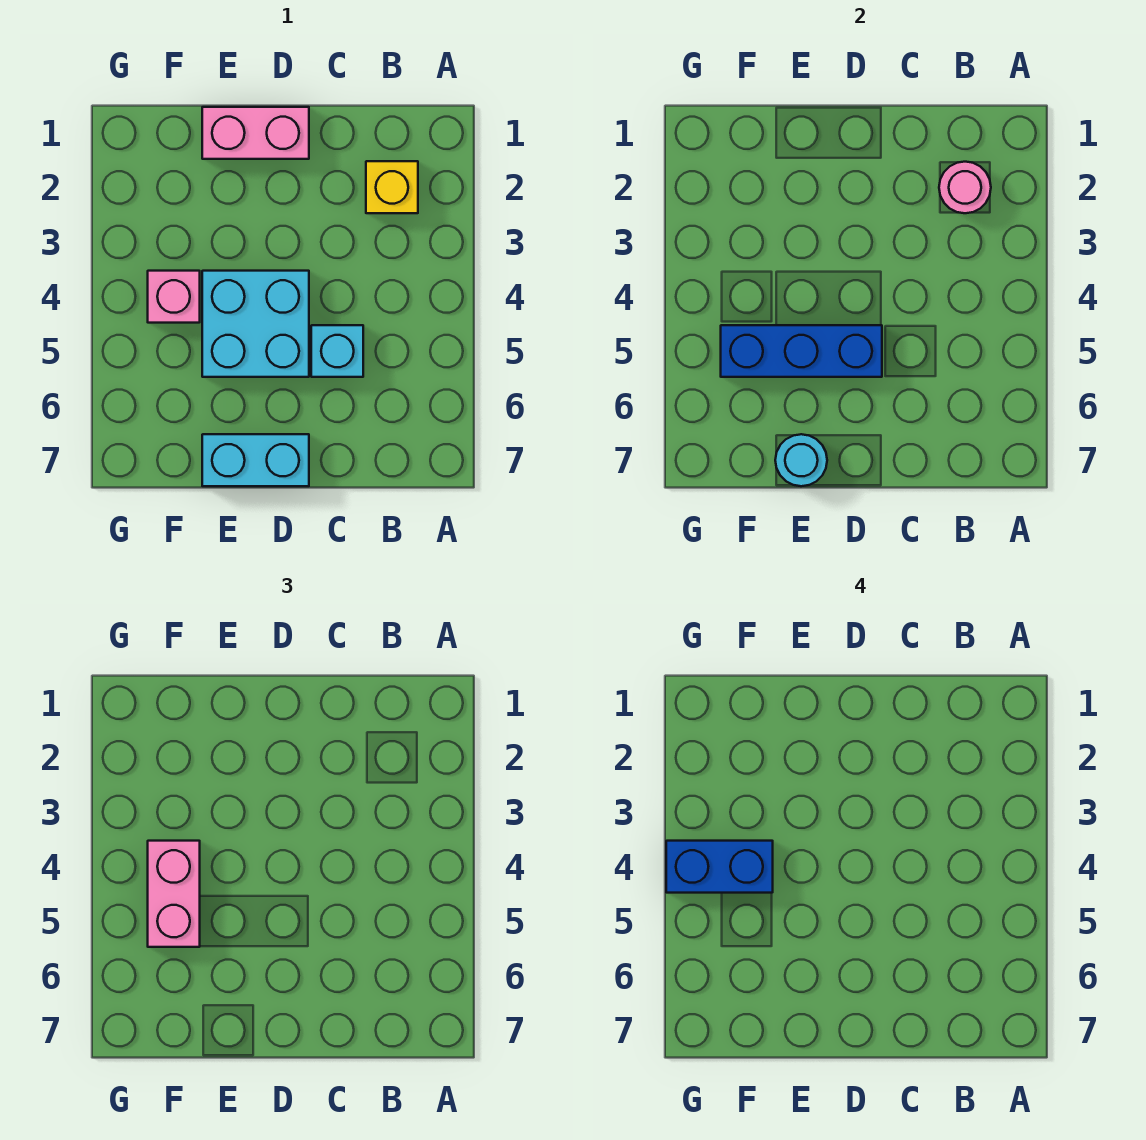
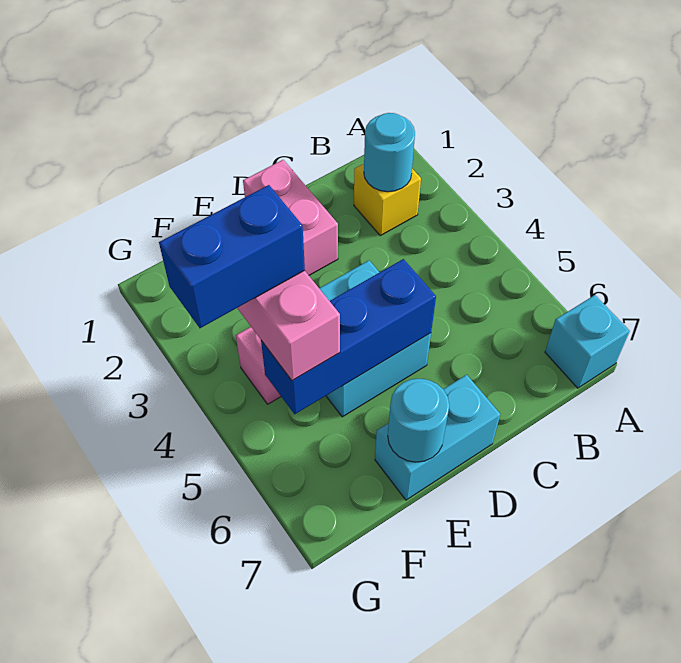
pink 1x1 round brick [939,162,991,213] -> cyan 1x1 round brick [364,113,415,192]
cyan 1x1 brick [311,325,363,377] -> cyan 1x1 brick moved to [545,295,629,388]
pink 1x2 brick [202,107,309,159] -> pink 1x2 brick turned to [243,160,338,275]

